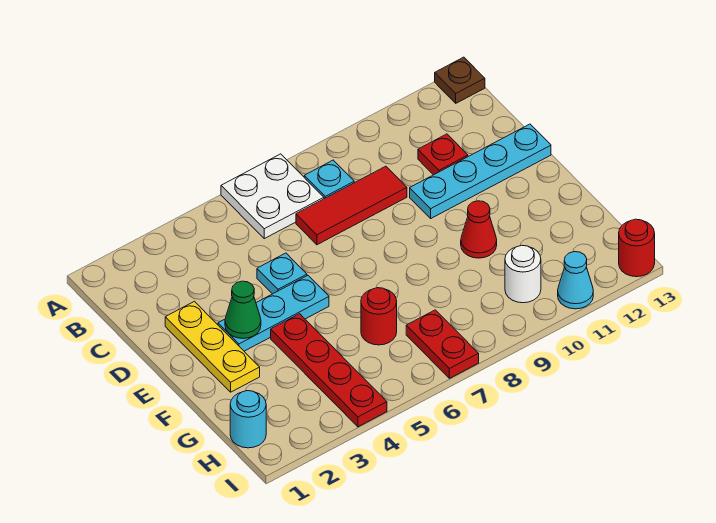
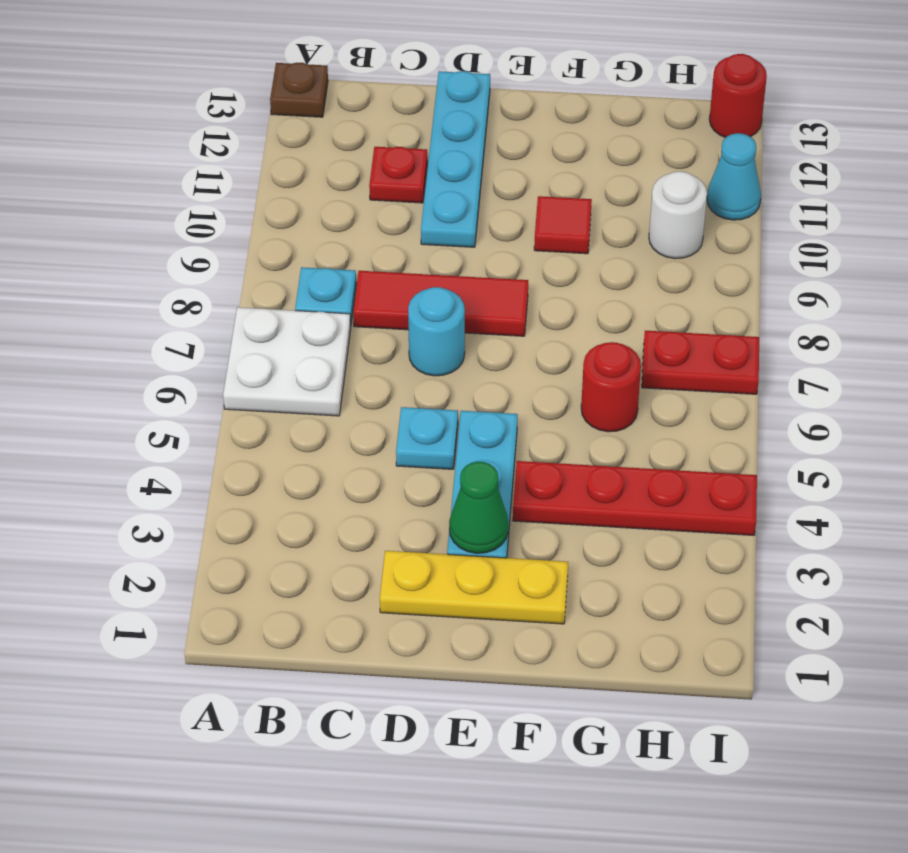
red 1x3 tile [296,166,407,245] -> red 1x3 tile turned to [353,271,528,336]
red 1x1 cone [461,201,497,258] -> red 1x1 tile [534,196,592,254]
cyan 1x1 round brick [230,391,266,448] -> cyan 1x1 round brick moved to [408,287,465,376]

